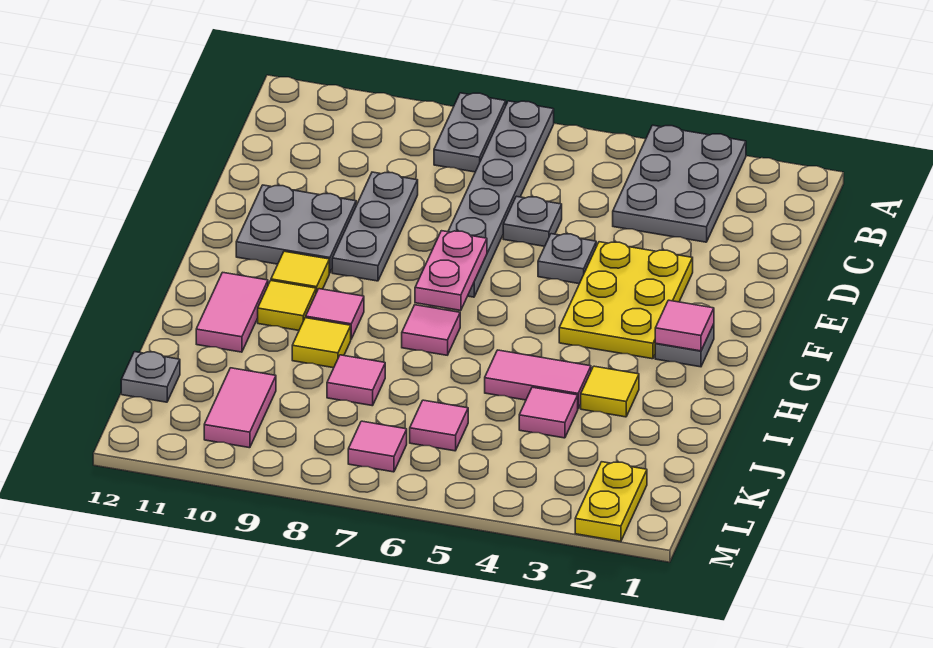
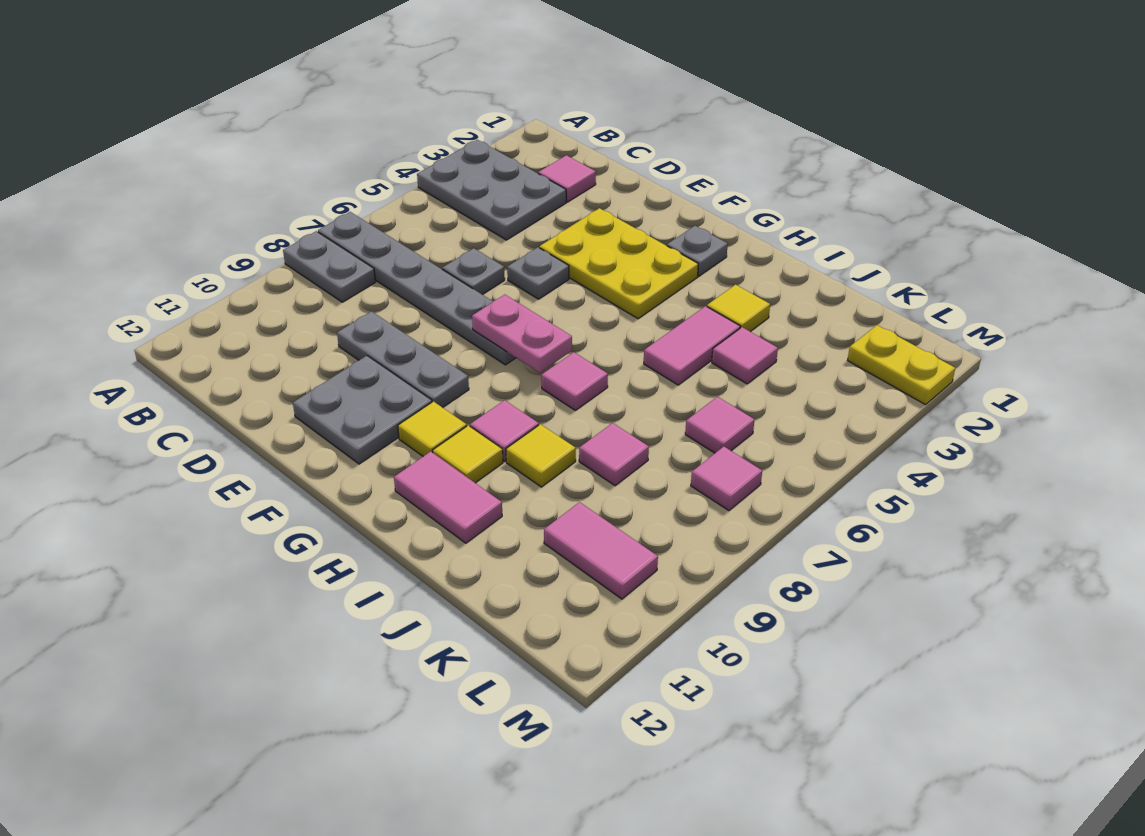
pink 1x1 tile [655,300,714,351] -> pink 1x1 tile moved to [538,155,596,202]
grey 1x1 plate [121,352,180,402] -> none

